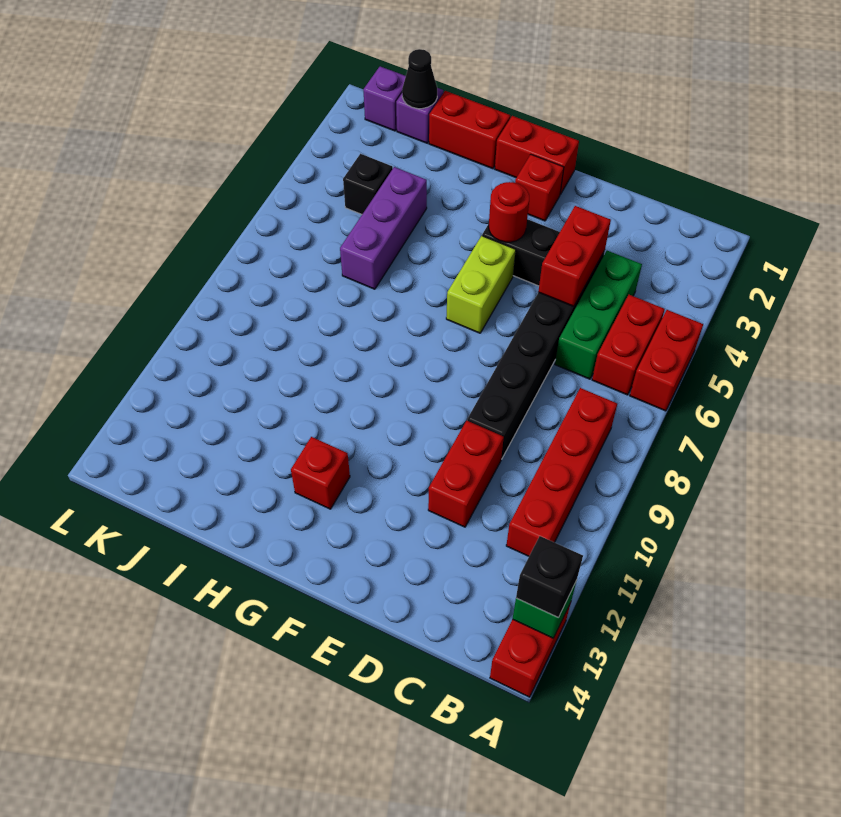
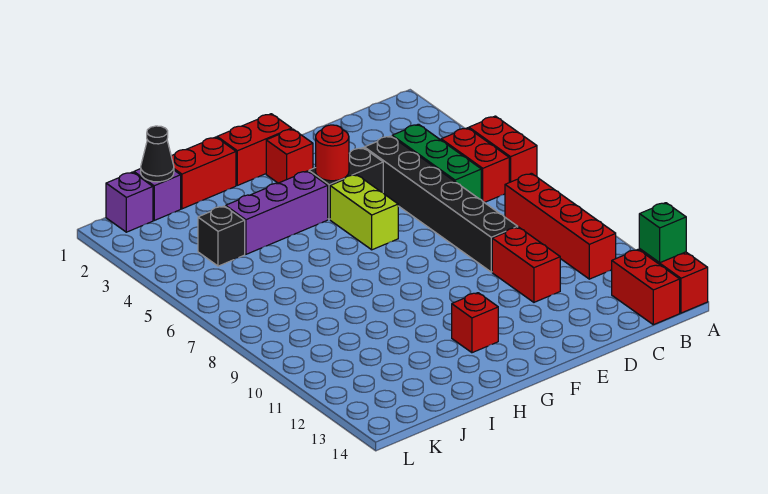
black 1x1 brick [516,536,583,617] -> none
red 1x2 brick [538,206,611,307] -> red 1x2 brick moved to [612,250,680,325]
purple 1x3 brick [340,167,427,289] -> purple 1x3 brick turned to [226,171,328,254]

